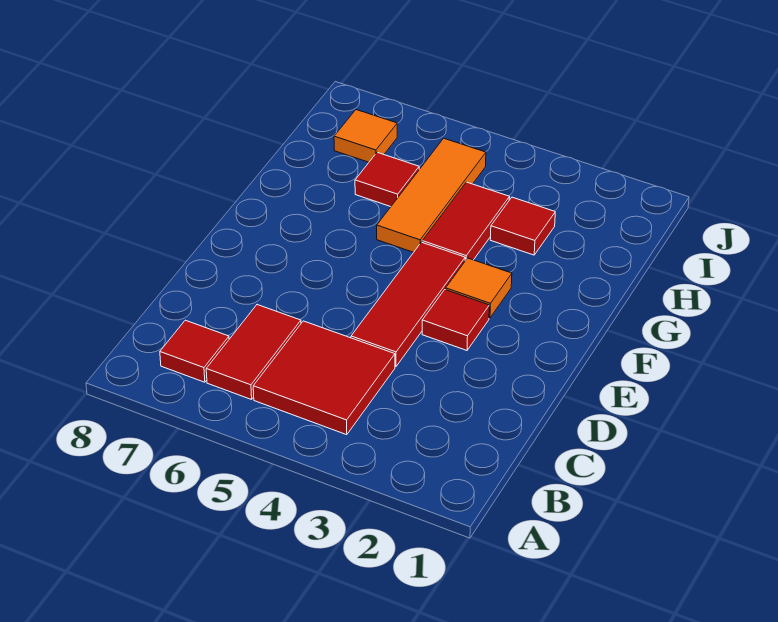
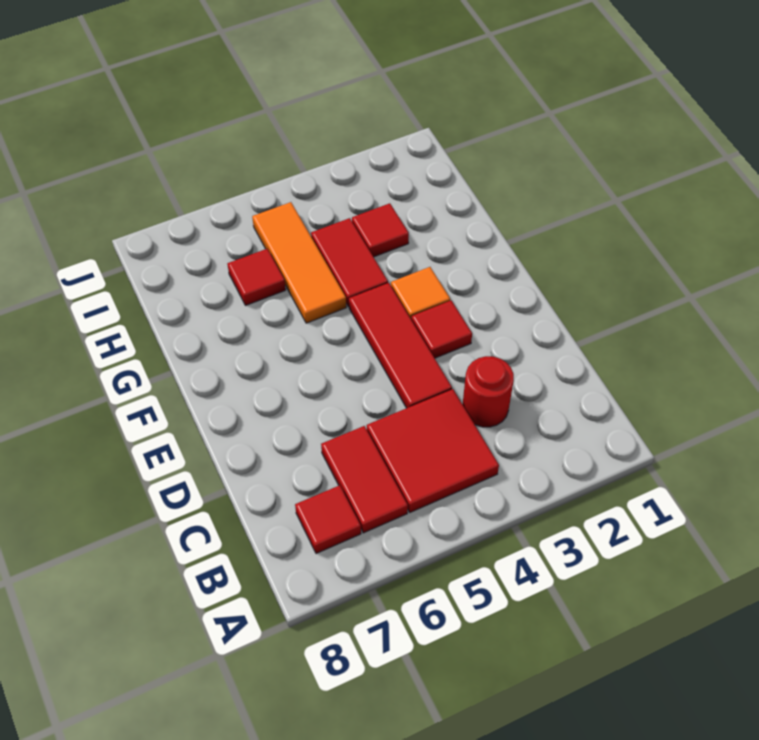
none -> red 1x1 round brick [463,356,514,427]
orange 1x1 tile [334,110,397,162] -> none

